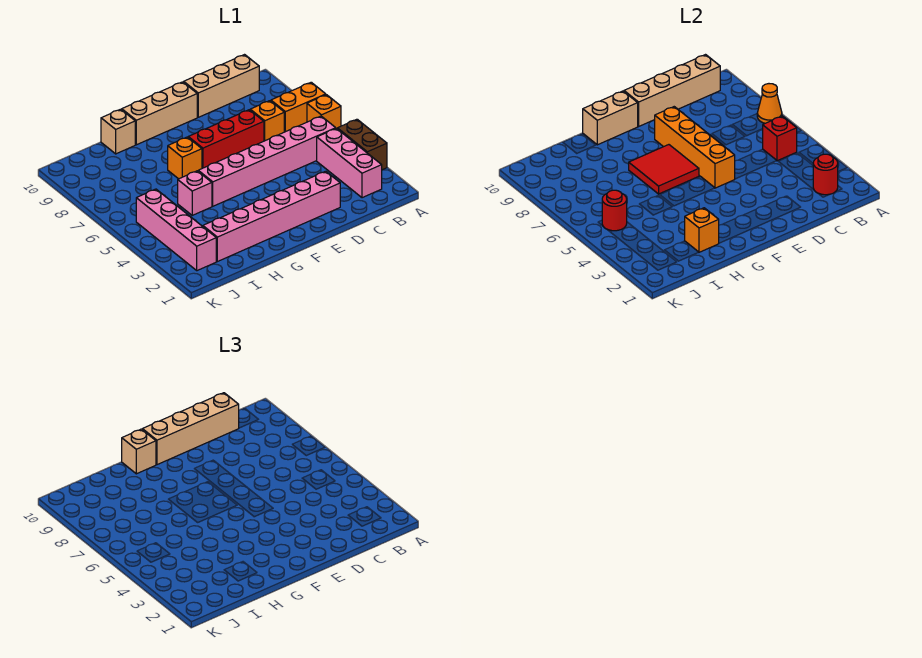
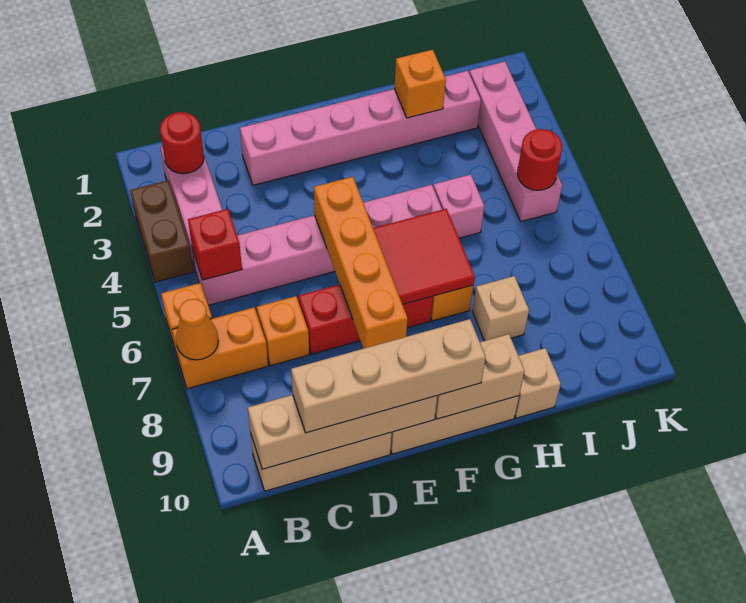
tan 1x1 brick [122,429,156,474] -> tan 1x1 brick moved to [472,276,529,341]

